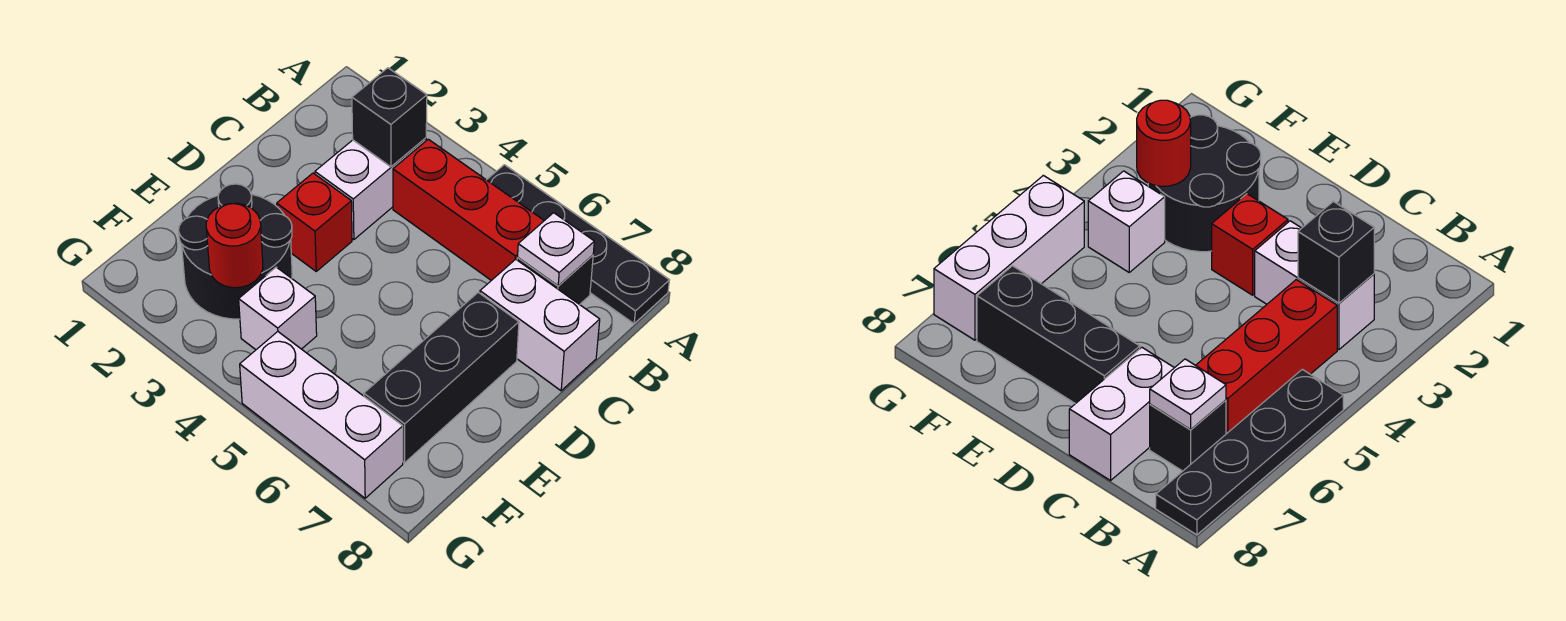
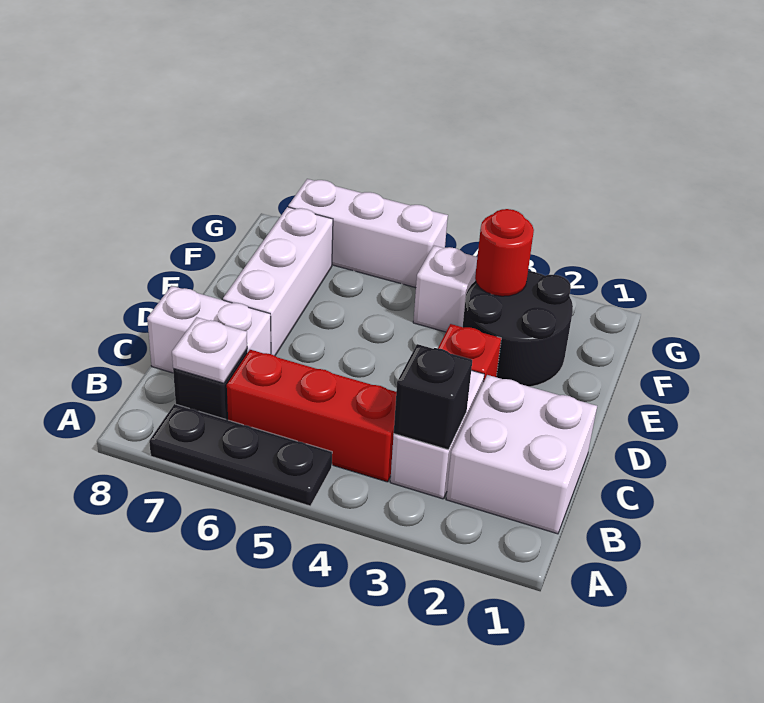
black 1x4 plate [487,165,669,324] -> black 1x3 plate [149,404,332,506]
none -> white 2x2 brick [446,375,597,534]
black 1x3 brick [364,292,519,463] -> white 1x3 brick [223,207,333,356]

